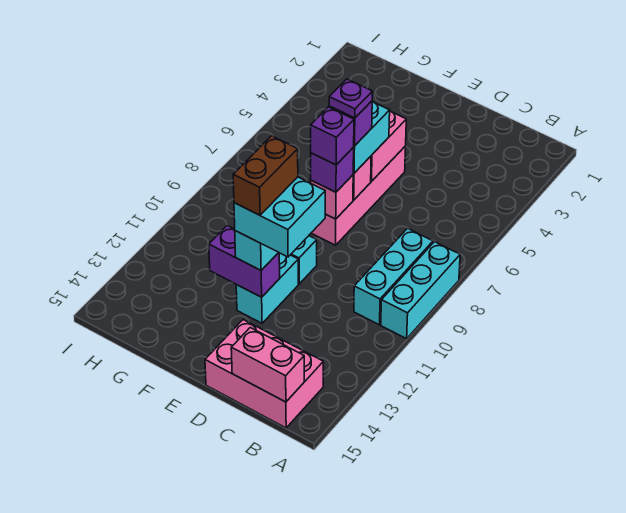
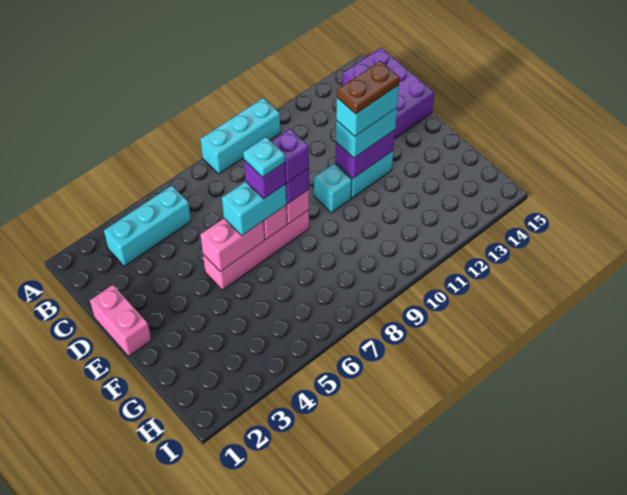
cyan 1x3 brick [354,228,433,325] -> cyan 1x3 brick moved to [104,186,191,266]
pink 2x3 brick [205,320,323,428] -> purple 2x3 brick [343,48,435,139]
pink 1x2 brick [231,328,304,402] -> pink 1x2 brick moved to [90,285,151,356]
cyan 2x2 brick [234,177,325,257] -> cyan 1x2 brick [336,85,399,136]
purple 1x1 plate [329,79,373,118] -> cyan 1x1 plate [243,137,285,177]
brown 1x2 brick [233,136,298,215] -> brown 1x2 plate [337,61,400,114]
purple 1x2 brick [209,226,280,297] -> purple 1x2 brick turned to [335,130,395,178]

